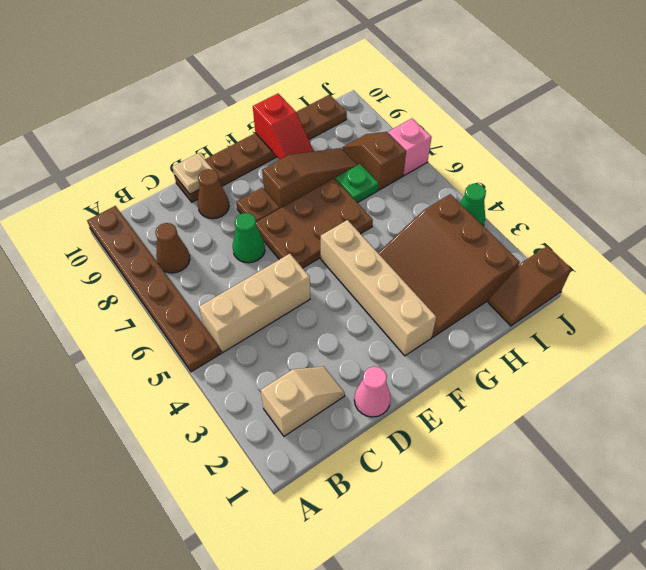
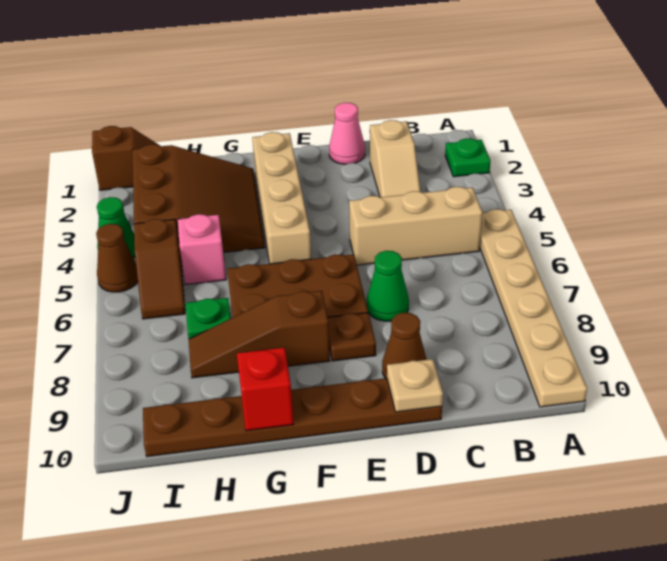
none -> green 1x1 plate [445,138,490,177]
brown 1x6 plate [87,206,221,372] -> tan 1x6 plate [480,209,587,407]
tan 1x2 slope [261,366,345,436] -> tan 1x2 slope turned to [370,120,420,197]
brown 1x1 cone [155,223,190,273] -> brown 1x1 cone moved to [96,224,138,292]
brown 1x2 slope [342,132,406,190] -> brown 1x2 slope moved to [134,219,185,319]
pink 1x1 brick [388,119,432,175] -> pink 1x1 brick moved to [178,214,226,284]

